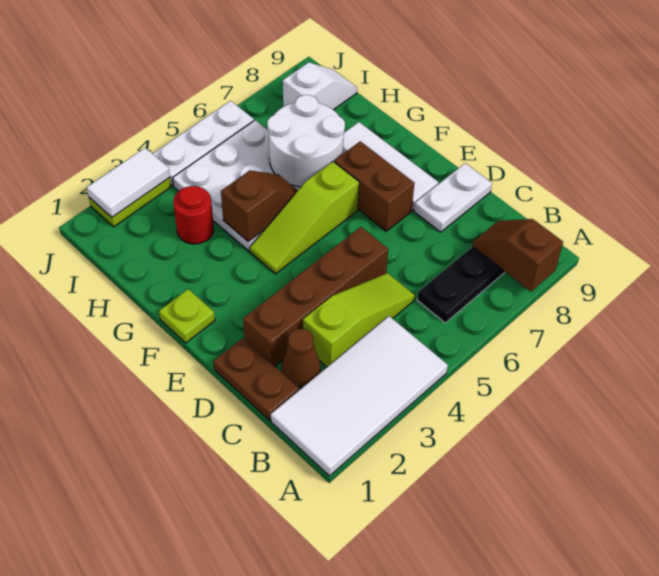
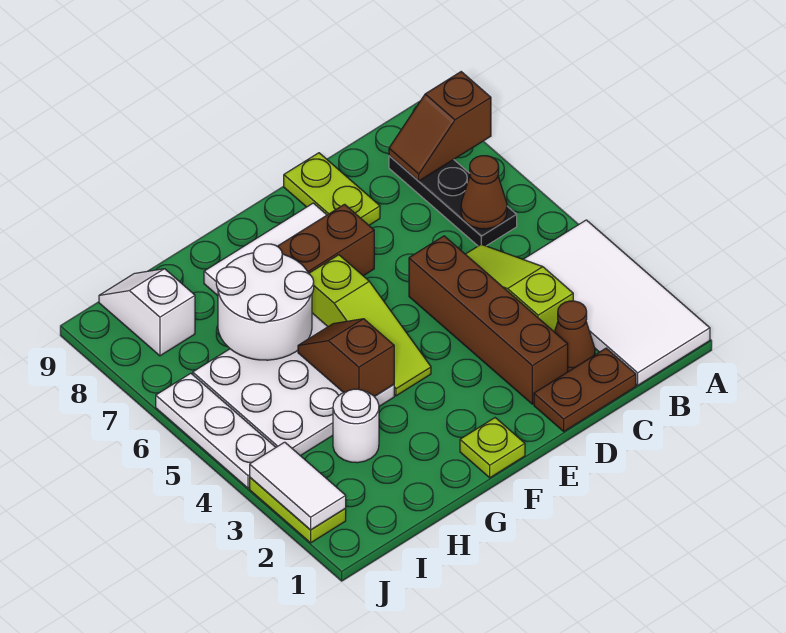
none -> brown 1x1 cone [461,156,507,229]
white 1x2 plate [414,163,492,232] -> lime 1x2 plate [284,153,380,225]
red 1x1 round brick [173,186,214,244] -> white 1x1 round brick [333,389,379,463]

